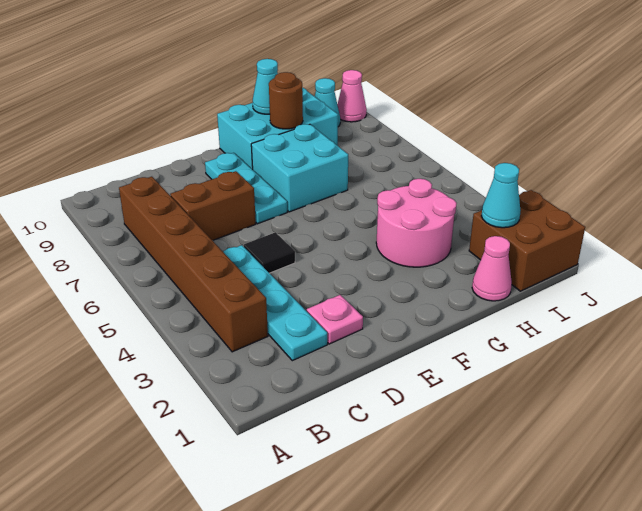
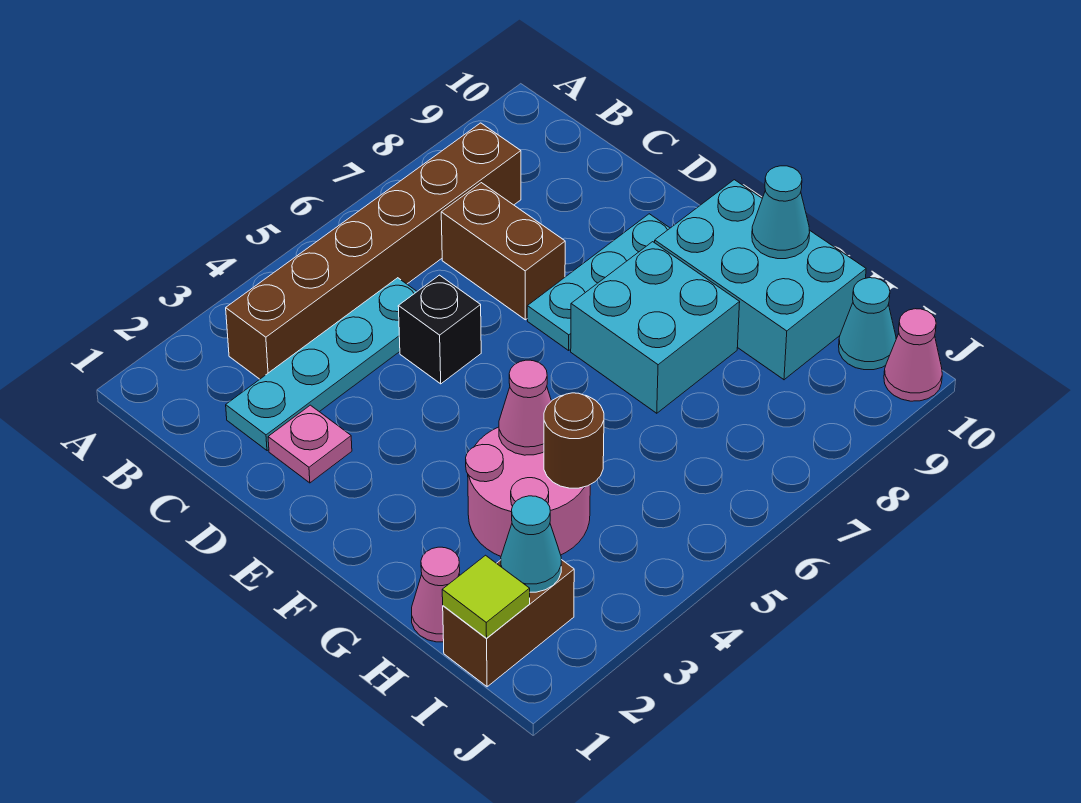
black 1x1 tile [244,232,295,273] -> black 1x1 brick [398,275,481,384]
none -> pink 1x1 cone [499,360,551,455]
brown 1x1 round brick [269,72,303,129] -> brown 1x1 round brick moved to [544,393,604,488]
brown 2x2 brick [469,190,585,291] -> brown 1x2 brick [443,560,574,687]
none -> lime 1x1 tile [442,555,530,638]

